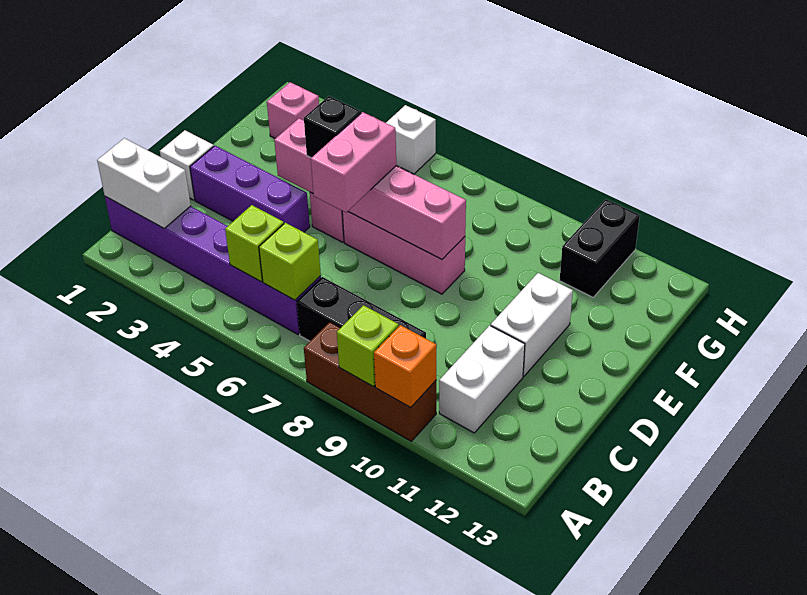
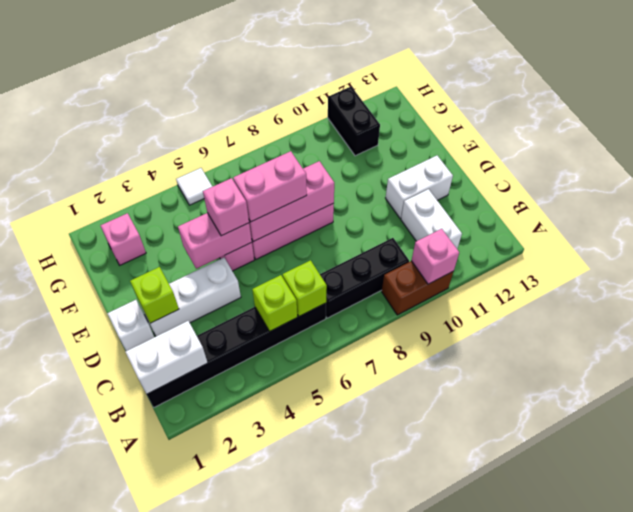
brown 1x3 brick [304,322,436,441] -> brown 1x2 brick [382,261,453,315]
lime 1x1 brick [337,305,399,387] -> lime 1x1 brick moved to [130,267,179,323]
orange 1x1 brick [374,325,436,407] -> pink 1x1 brick [411,229,459,284]
purple 1x6 brick [105,197,321,334] -> black 1x6 brick [147,303,326,407]
purple 1x3 brick [190,146,310,232] -> white 1x3 brick [140,258,241,336]
pink 1x2 brick [311,112,396,212] -> pink 1x2 brick turned to [233,151,307,222]
white 1x2 brick [491,273,573,376] -> white 1x2 brick turned to [386,156,453,218]
black 1x1 brick [304,96,361,158] -> pink 1x1 brick [203,178,249,236]
white 1x1 brick [386,105,436,174] -> white 1x1 tile [176,168,213,205]

